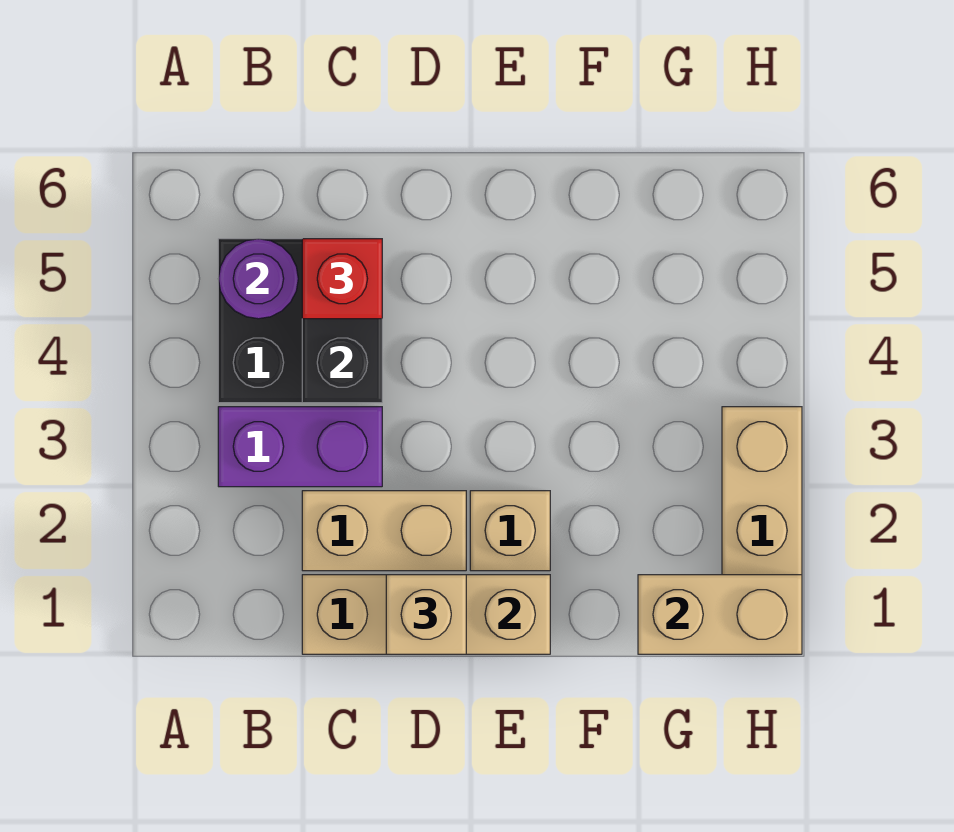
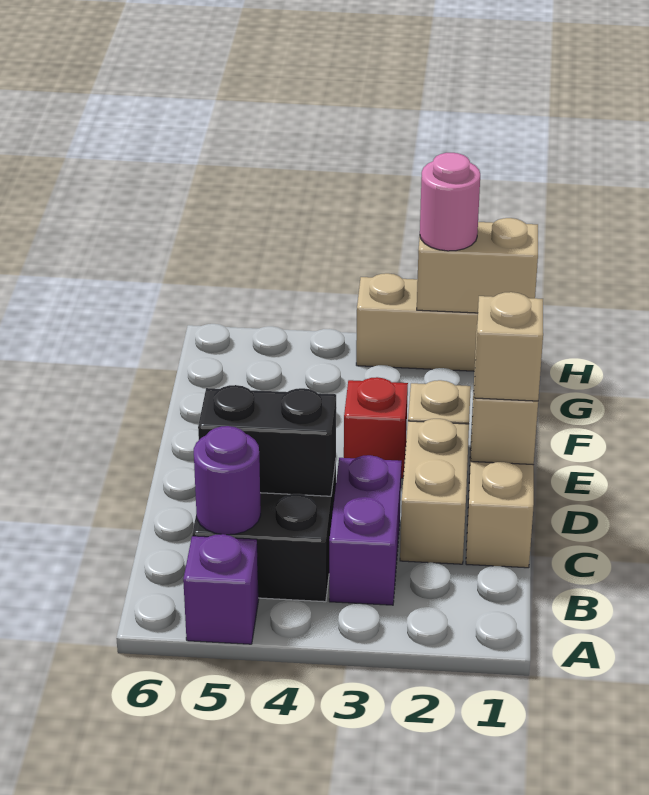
none -> purple 1x1 brick [183,534,259,644]
red 1x1 brick [302,239,382,319] -> red 1x1 brick moved to [344,377,408,478]
tan 1x2 brick [638,575,802,654] -> tan 1x2 brick turned to [417,218,538,313]
none -> pink 1x1 round brick [420,153,480,251]

